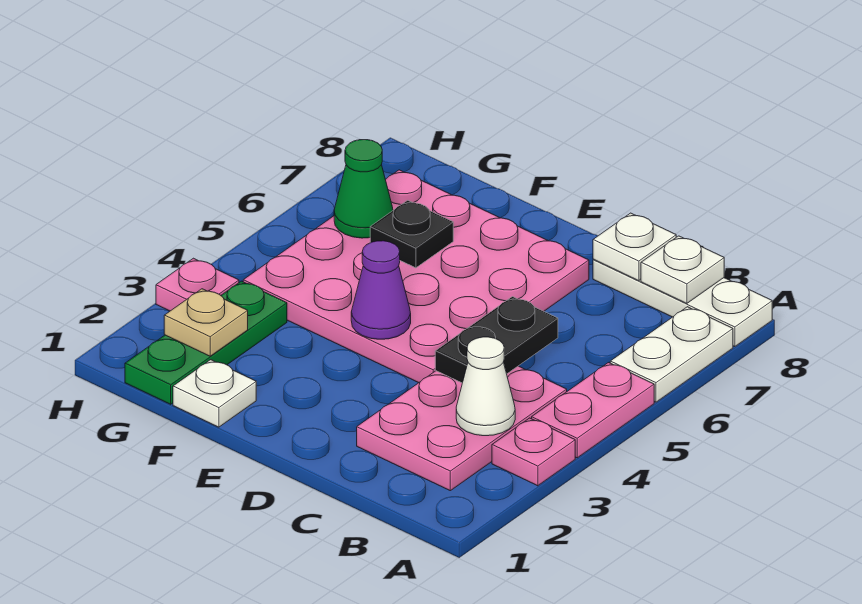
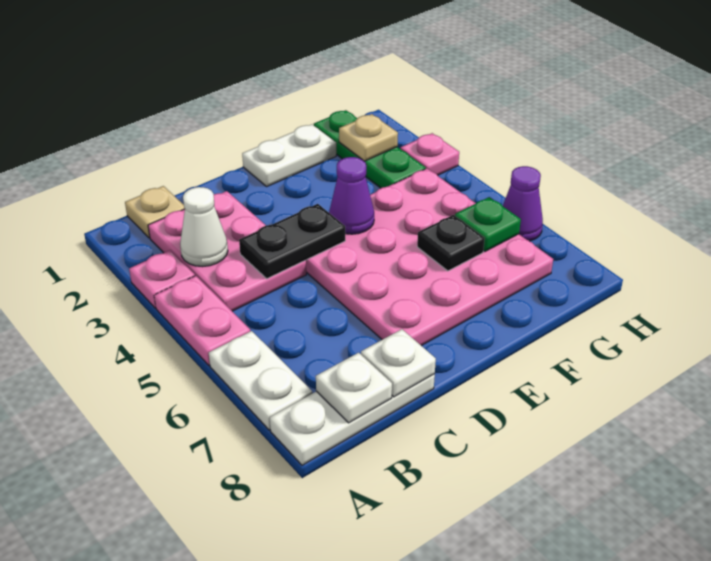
none -> tan 1x1 plate [125,186,185,238]
black 1x2 plate [435,297,558,383] -> black 1x2 plate turned to [239,204,345,279]
white 1x1 plate [173,360,256,427] -> white 1x2 plate [242,124,336,186]
green 1x1 cone [334,140,393,238] -> green 1x1 plate [455,197,521,251]
none -> purple 1x1 cone [503,166,543,241]

